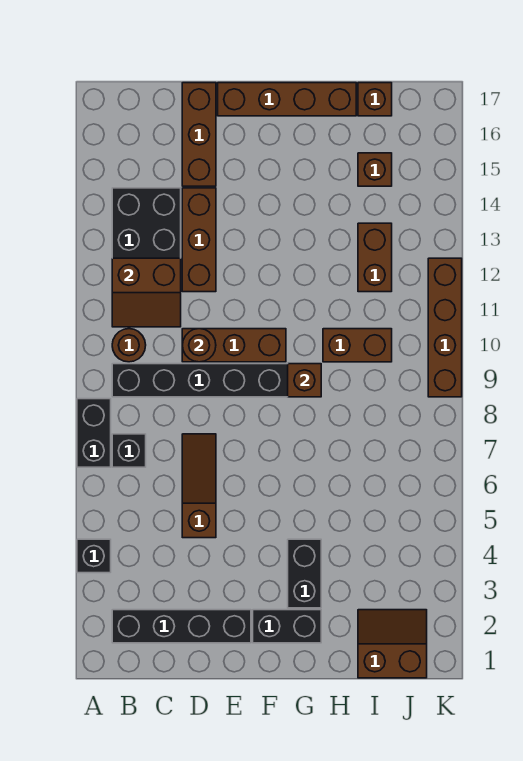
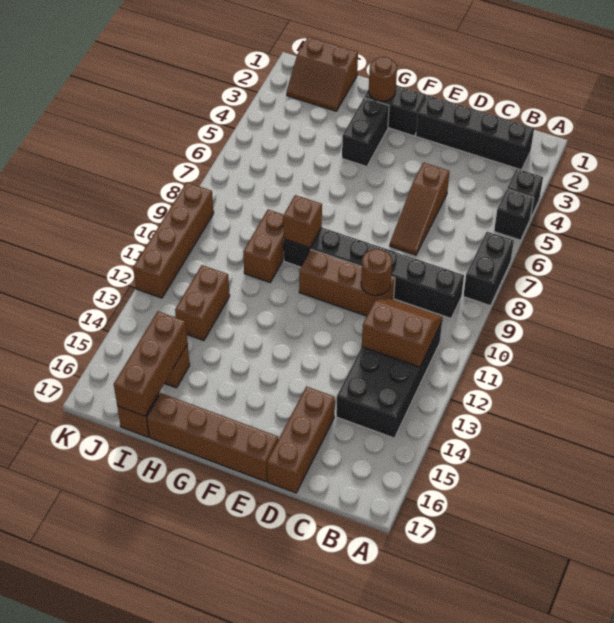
black 1x1 brick [112,434,146,467] -> black 1x1 brick moved to [494,189,534,240]
brown 1x1 round brick [112,329,146,362] -> brown 1x1 round brick moved to [369,57,397,101]
brown 1x3 brick [182,188,216,292] -> brown 1x3 brick moved to [114,311,188,416]
brown 1x2 brick [323,329,392,362] -> brown 1x2 brick turned to [243,210,284,282]

